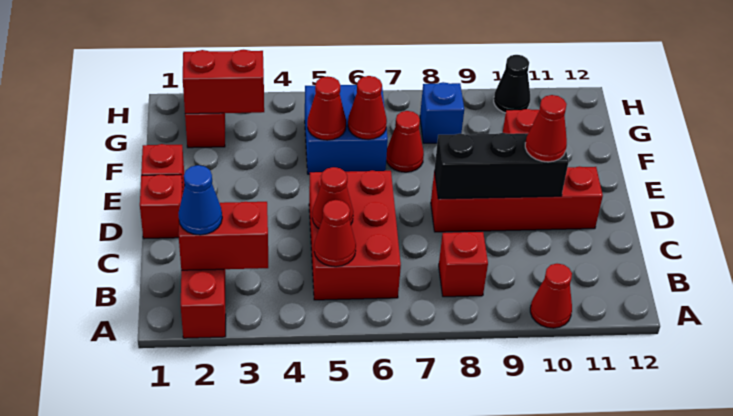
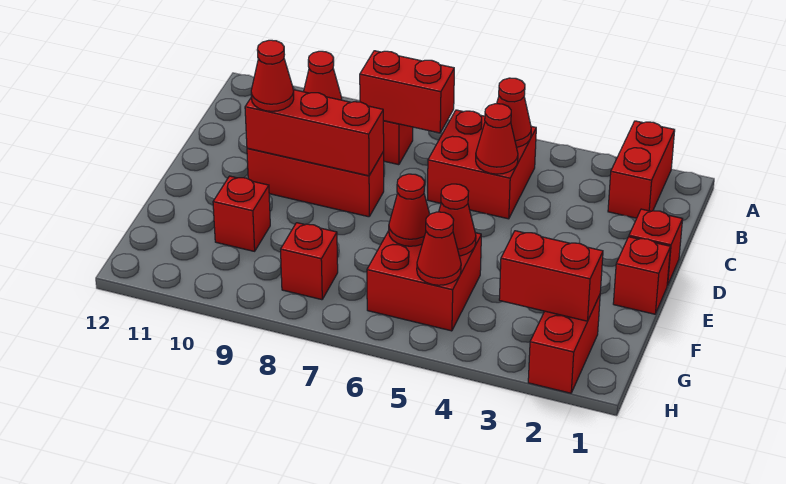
red 1x2 brick [179,202,268,270] -> red 1x2 brick moved to [360,51,454,133]
blue 1x1 cone [178,165,222,235] -> none
red 2x3 brick [309,170,401,300] -> red 2x2 brick [428,110,536,219]
red 1x4 brick [431,166,603,232] -> red 1x3 brick [247,148,384,217]
black 1x3 brick [434,133,569,199] -> red 1x3 brick [245,90,384,176]
blue 2x2 brick [305,85,388,174] -> red 2x2 brick [367,231,481,331]
red 1x1 cone [386,111,424,172] -> red 1x1 cone moved to [417,212,461,285]
blue 1x1 brick [420,82,464,143] -> red 1x1 brick [281,223,338,300]
black 1x1 cone [494,55,530,113] -> none

